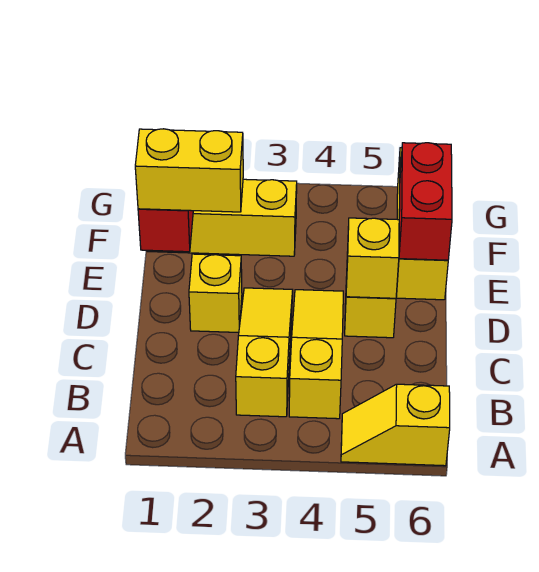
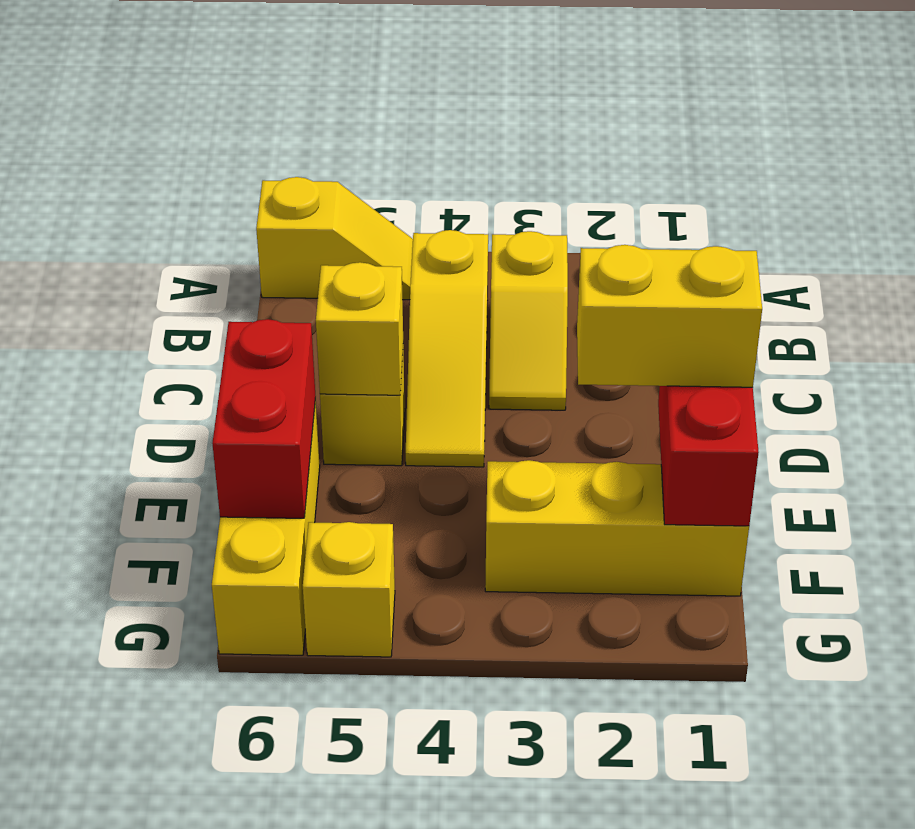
yellow 1x3 slope [236,288,293,417] -> yellow 1x2 slope [489,231,568,410]
yellow 1x1 brick [189,254,242,333] -> yellow 1x1 brick moved to [303,522,395,657]

